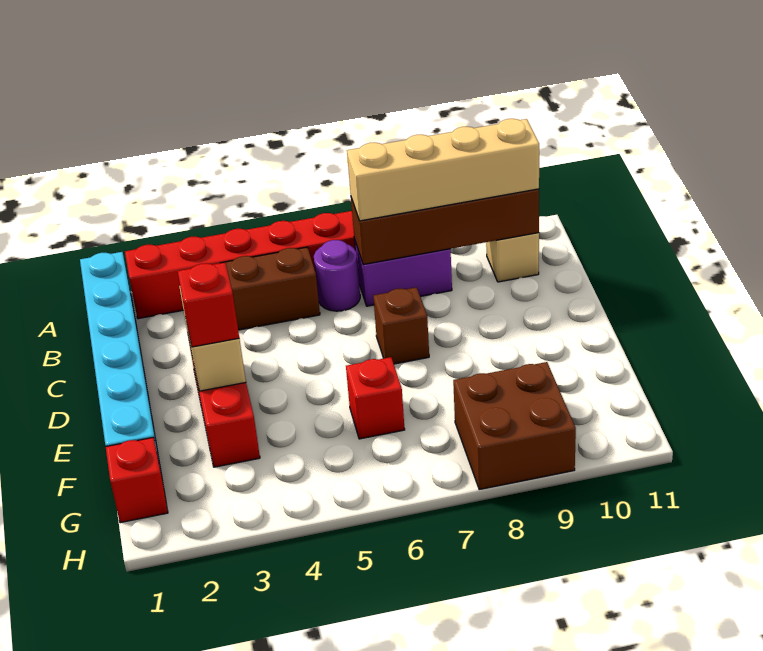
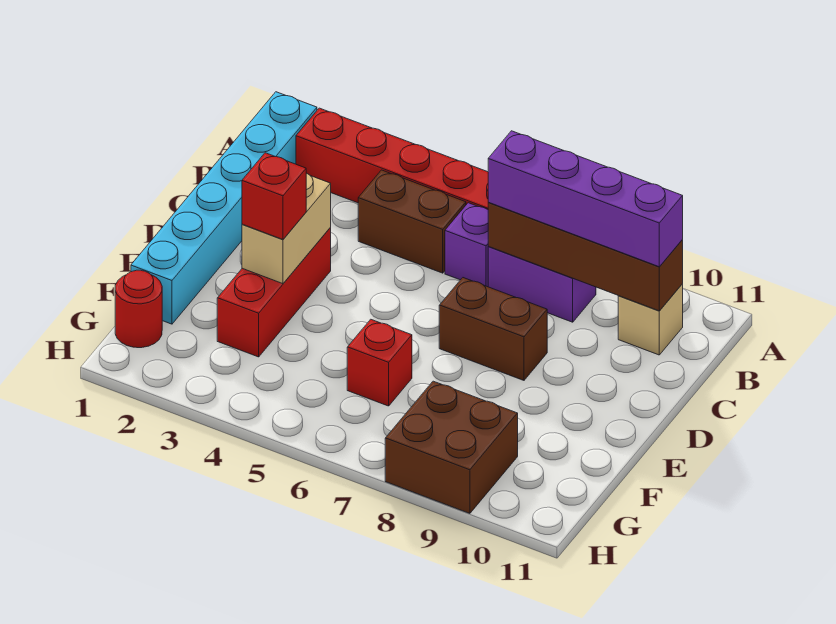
purple 1x1 round brick [314,240,360,311] -> purple 1x1 brick [445,203,488,287]
tan 1x4 brick [347,119,539,221] -> purple 1x4 brick [488,131,683,267]
brown 1x1 brick [373,287,429,364] -> brown 1x2 brick [439,278,547,380]
red 1x1 brick [106,437,168,523] -> red 1x1 round brick [115,270,162,348]

